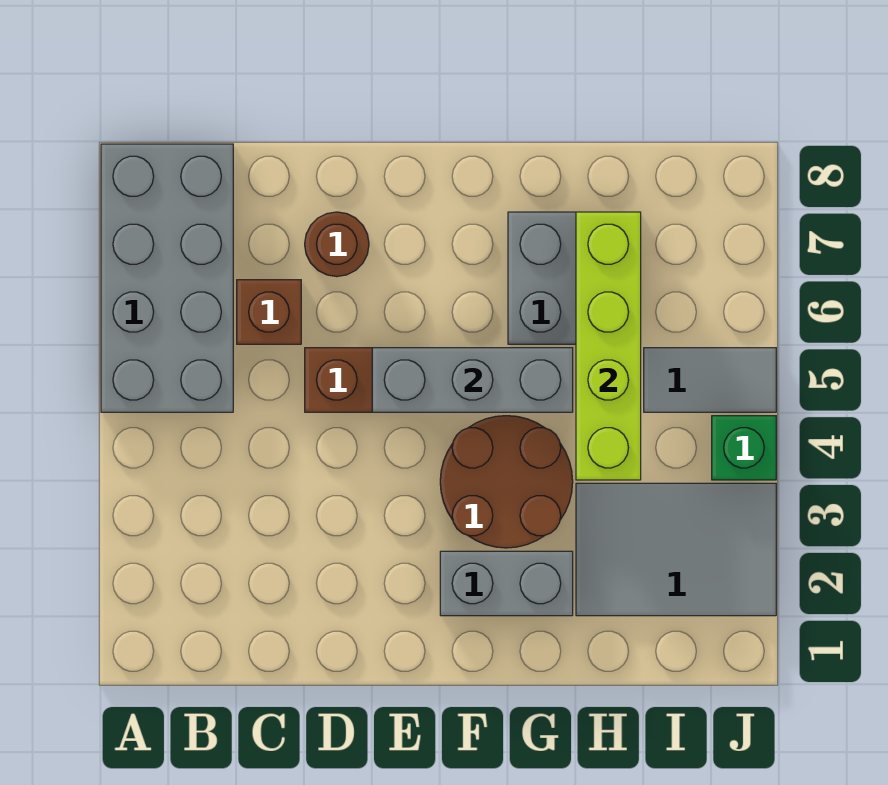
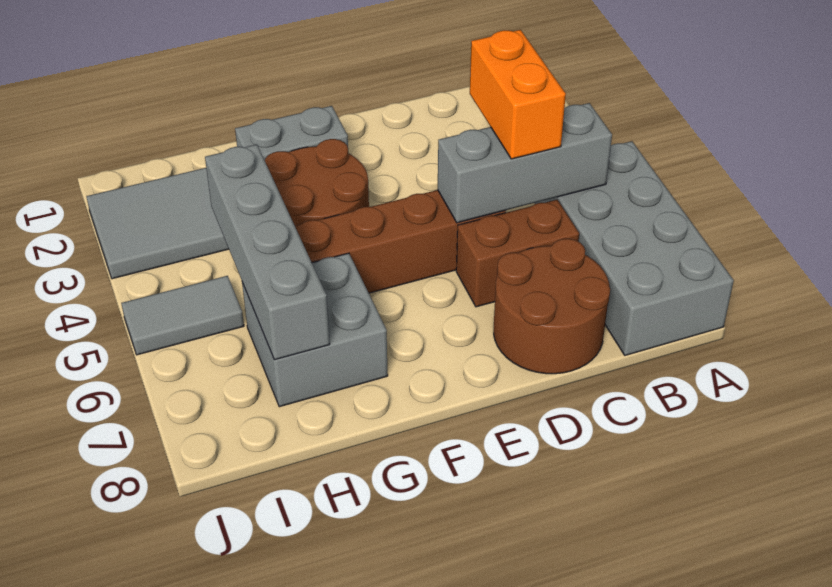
none -> orange 1x2 brick [470,30,566,159]
brown 1x1 brick [237,280,301,344] -> brown 1x2 brick [456,200,579,307]
brown 1x1 round brick [305,212,369,277] -> brown 2x2 round brick [494,239,610,374]
grey 1x3 brick [372,348,573,412] -> grey 1x3 brick moved to [438,103,612,223]
lime 1x4 brick [576,212,641,480] -> grey 1x4 brick [205,144,330,360]
green 1x1 brick [712,416,776,480] -> none

